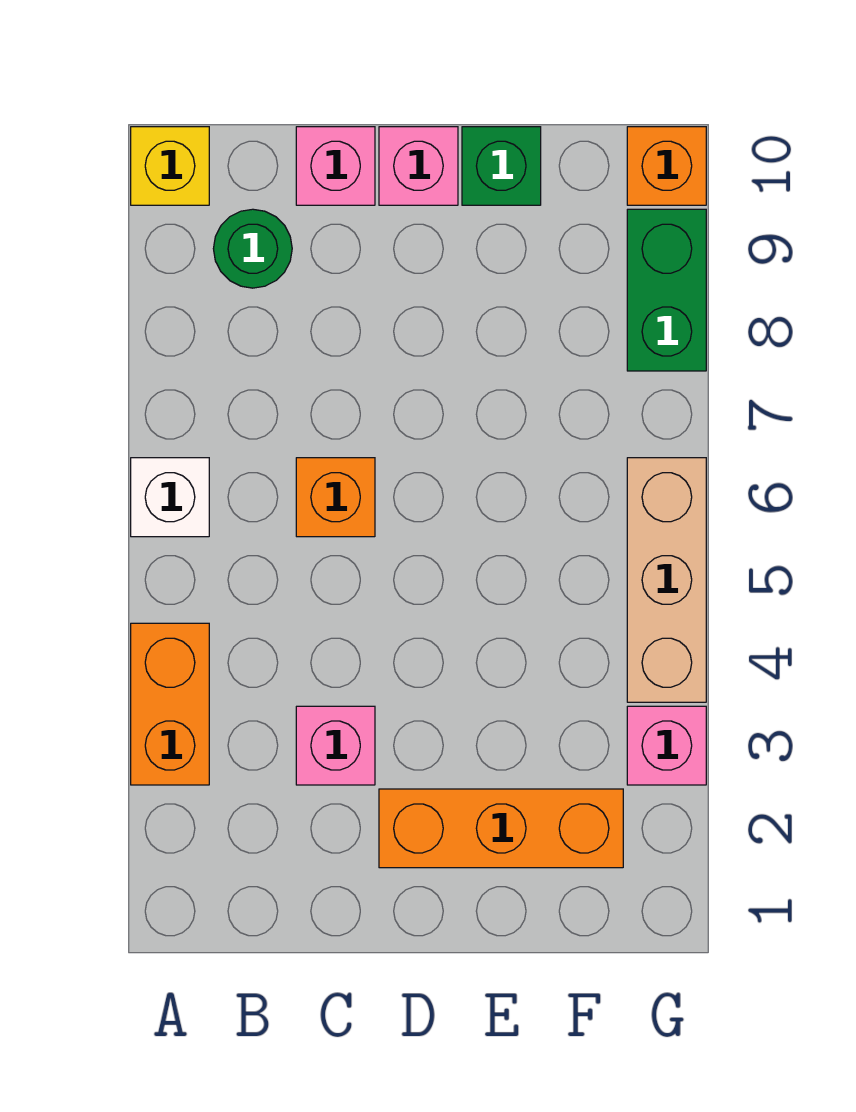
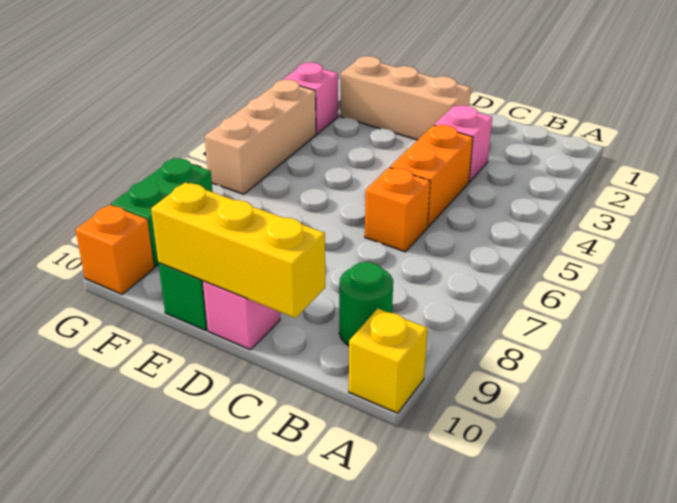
orange 1x2 brick [131,623,209,785] -> orange 1x2 brick moved to [390,125,473,227]
white 1x1 brick [131,458,209,537] -> none
pink 1x1 brick [296,127,375,205] -> none
none -> yellow 1x3 brick [151,183,325,318]
orange 1x3 brick [379,789,623,868] -> tan 1x3 brick [341,56,471,140]

